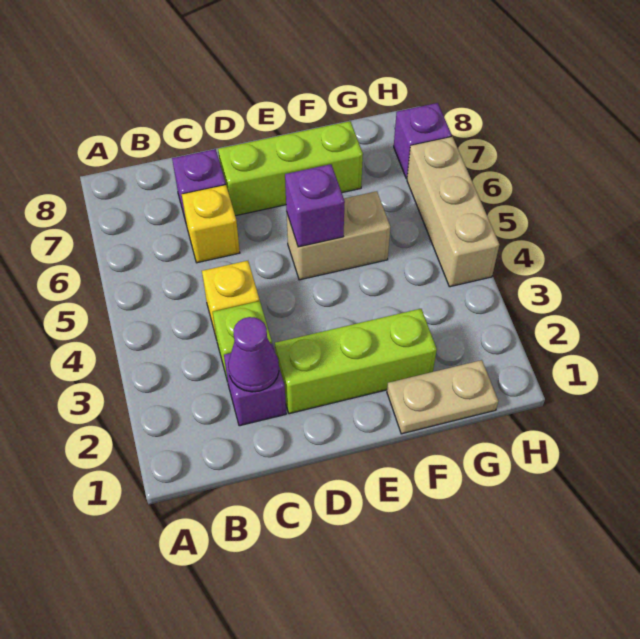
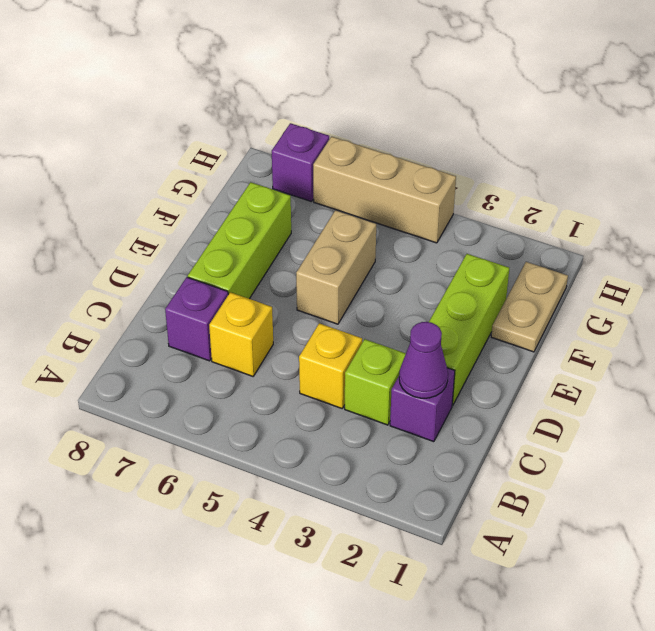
purple 1x1 brick [285,164,345,247] -> none

